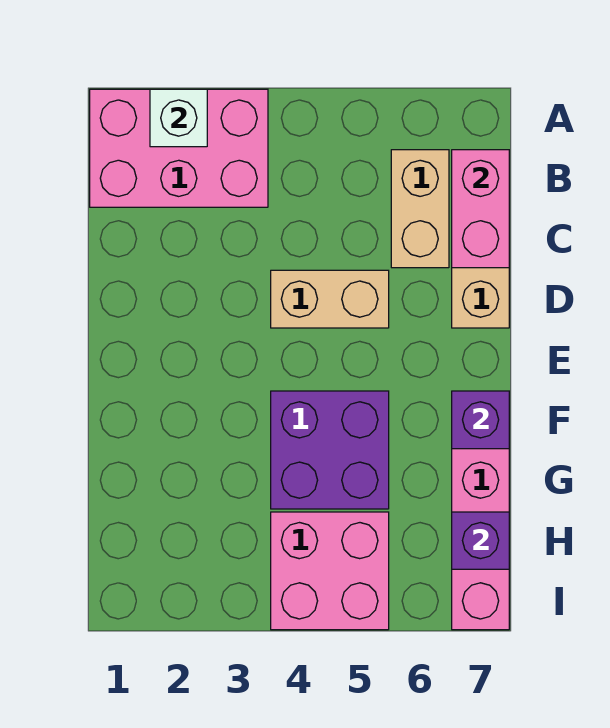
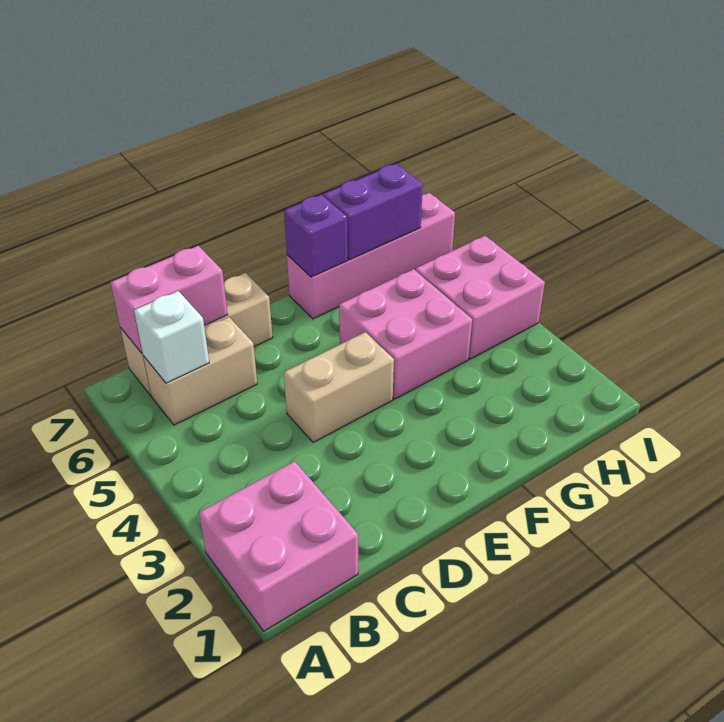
pink 2x3 brick [90,89,268,207] -> pink 2x2 brick [199,461,358,631]
white 1x1 brick [150,89,207,147] -> white 1x1 brick moved to [134,291,209,383]
tan 1x2 brick [271,270,389,328] -> tan 1x2 brick turned to [284,332,394,442]
purple 2x2 brick [271,391,389,509] -> pink 2x2 brick [339,269,472,399]
purple 1x1 brick [452,512,509,569] -> purple 1x2 brick [323,164,423,260]

